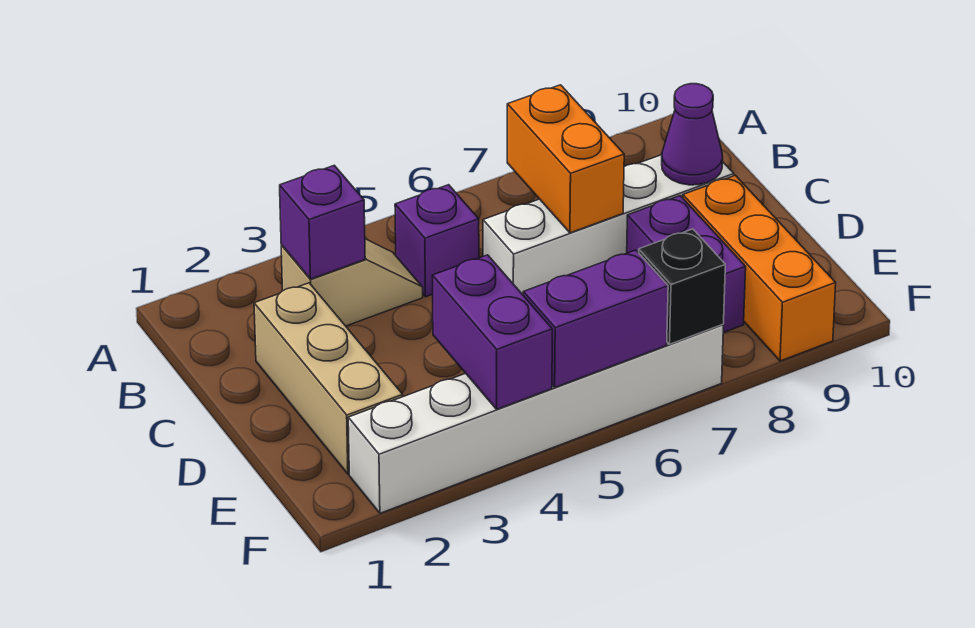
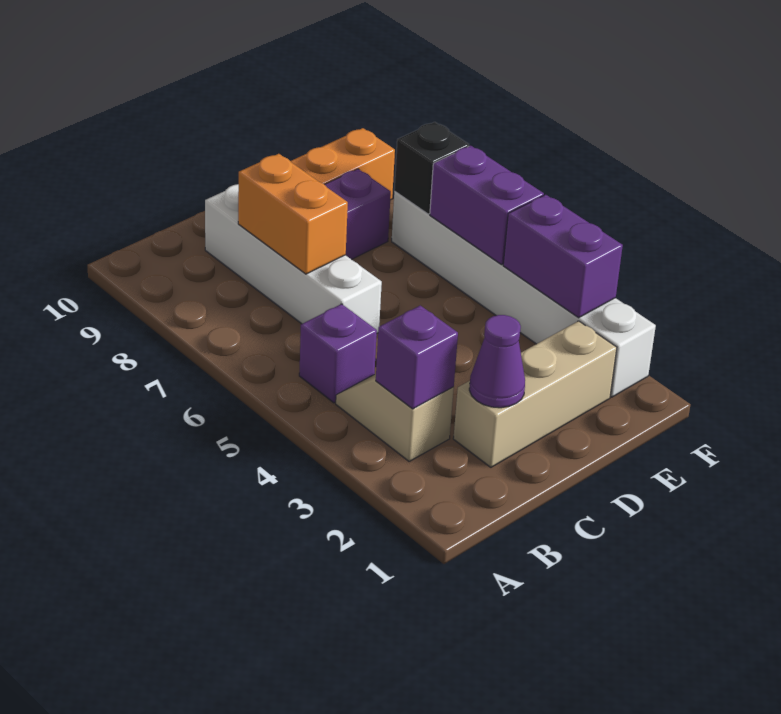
orange 1x2 brick [507,85,624,233] -> orange 1x2 brick turned to [238,154,348,274]
purple 1x1 cone [662,84,723,185] -> purple 1x1 cone moved to [469,315,525,408]
purple 1x2 brick [432,255,552,409] -> purple 1x2 brick turned to [503,195,623,318]

